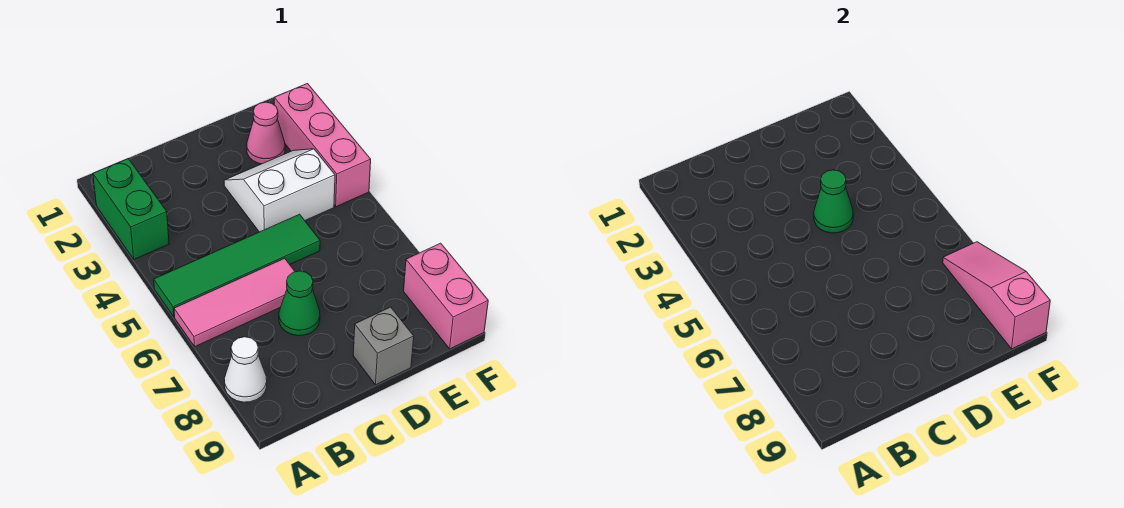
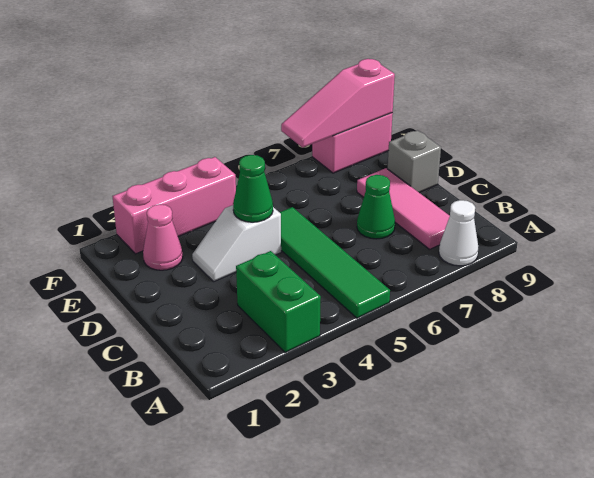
green 1x2 brick [93,159,169,259] -> green 1x2 brick turned to [236,251,321,352]
pink 1x3 tile [174,258,295,347] -> pink 1x3 tile moved to [357,168,450,249]
white 2x2 slope [224,149,335,232] -> white 1x2 slope [192,205,281,281]

